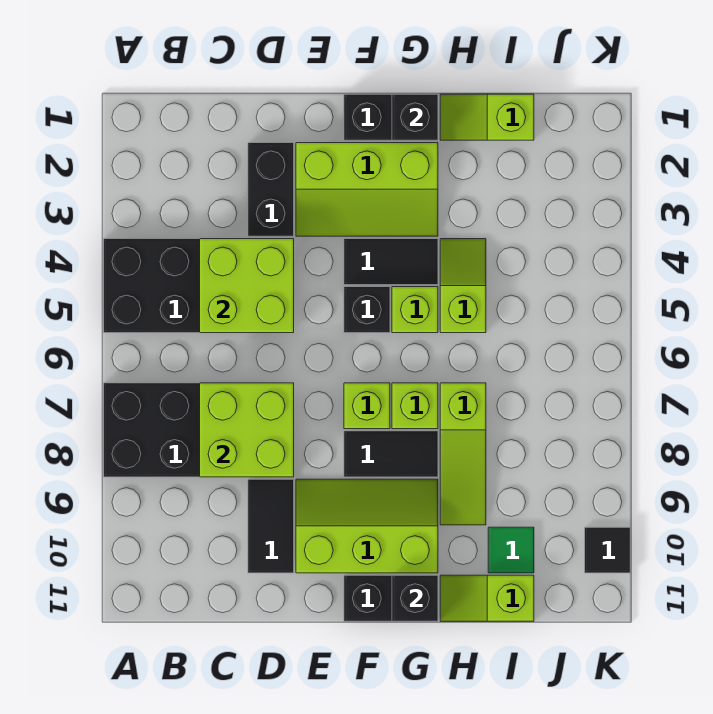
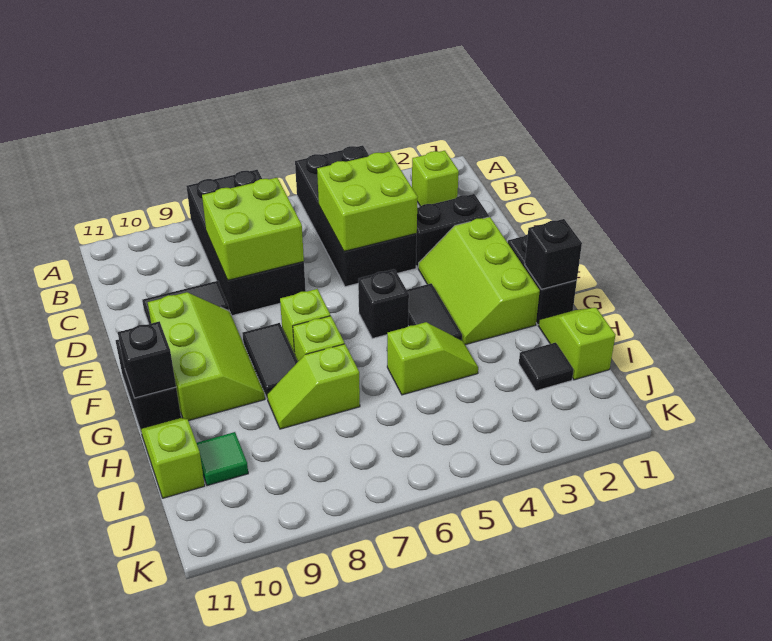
lime 1x1 brick [392,287,438,333] -> lime 1x1 brick moved to [412,151,459,206]
lime 1x3 slope [440,383,486,525] -> lime 1x2 slope [267,344,360,429]
black 1x1 tile [585,527,630,573] -> black 1x1 tile moved to [519,343,574,391]

